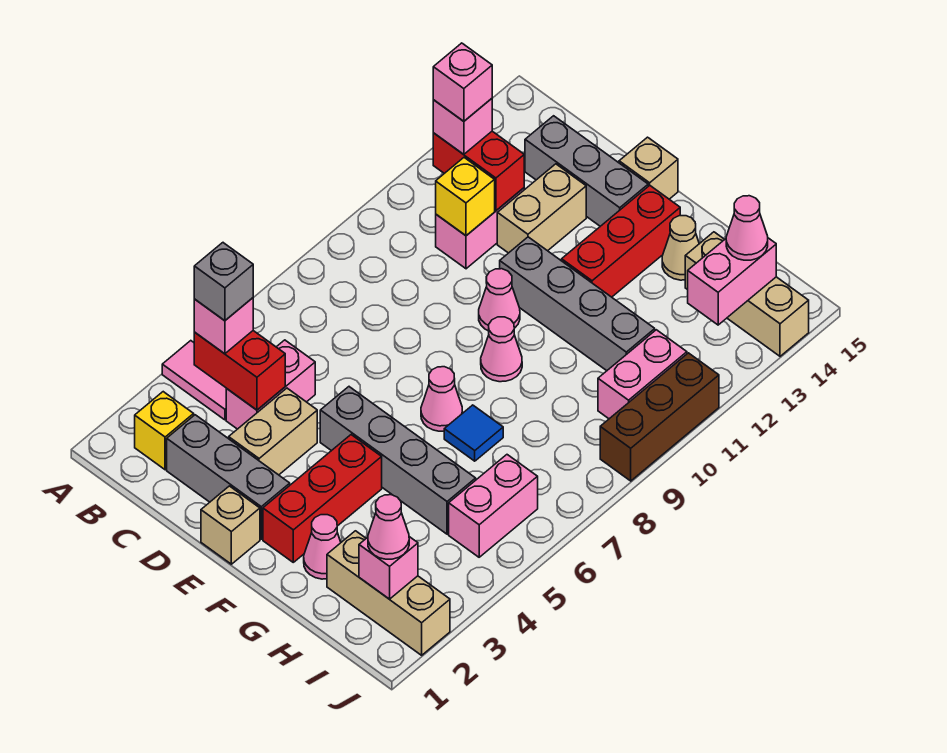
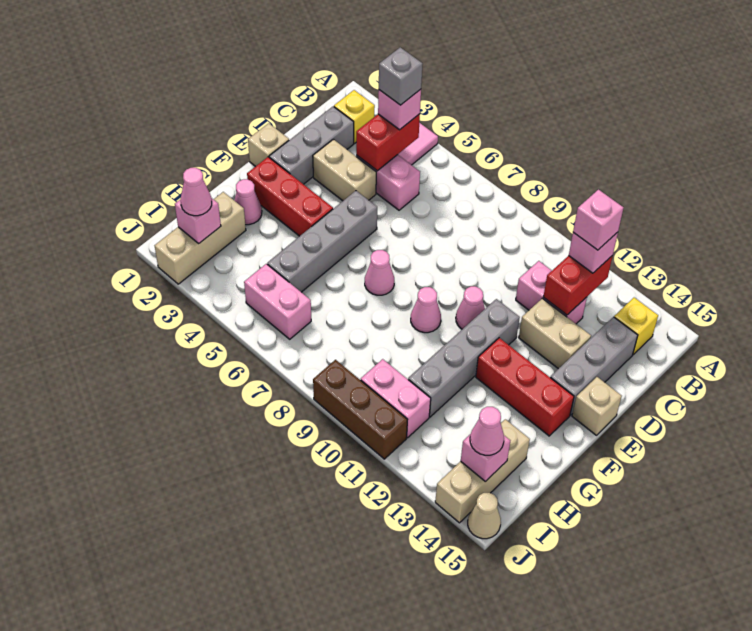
yellow 1x1 brick [436,158,495,236] -> yellow 1x1 brick moved to [614,298,658,355]
blue 1x1 tile [444,405,503,461] -> none
tan 1x1 cone [662,216,699,280] -> tan 1x1 cone moved to [468,493,501,539]
pink 1x2 brick [688,238,776,325] -> pink 1x1 brick [461,434,511,482]

